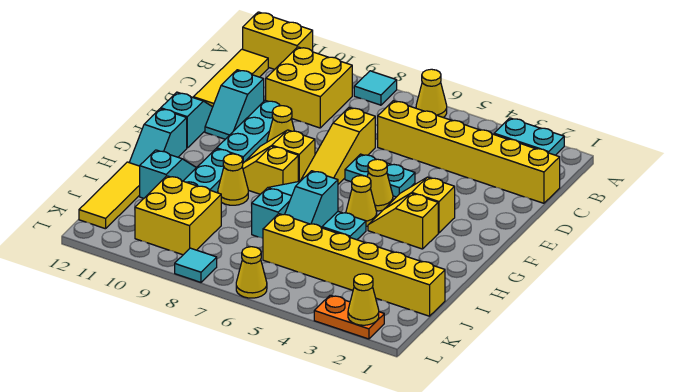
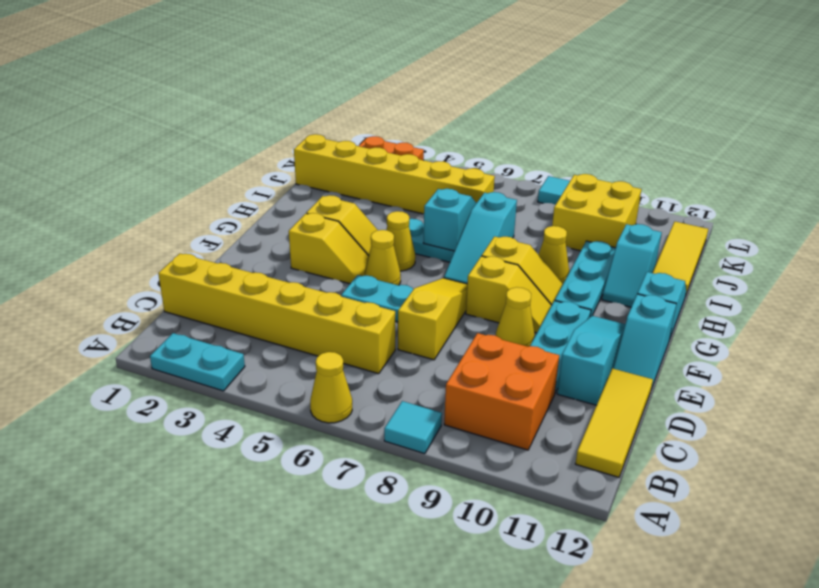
yellow 1x2 brick [243,12,313,69] -> none
yellow 2x2 brick [266,47,352,128] -> orange 2x2 brick [444,333,559,450]
cyan 1x2 slope [205,70,264,139] -> cyan 1x3 slope [557,316,625,405]
yellow 1x1 cone [348,274,379,325] -> none
yellow 1x1 cone [236,247,267,298] -> none

